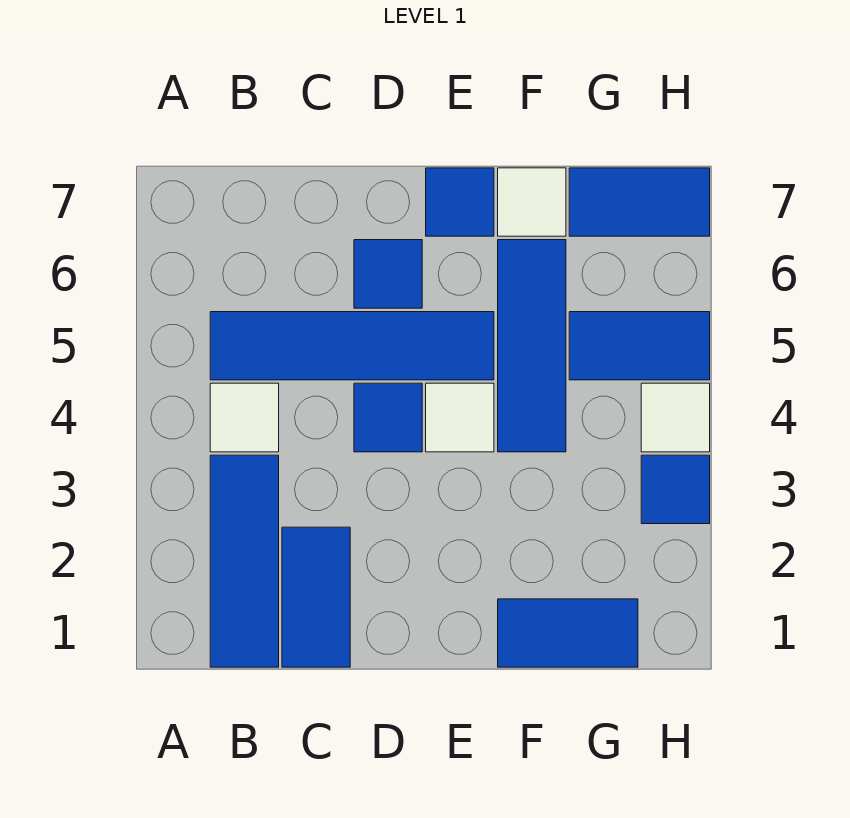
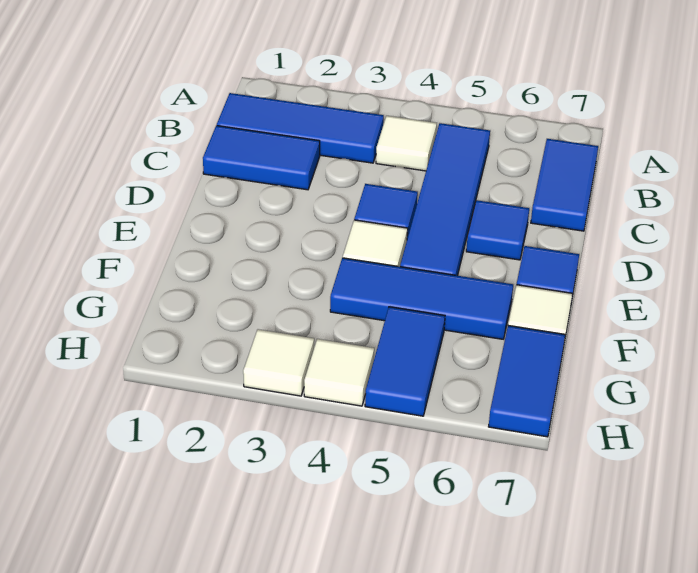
blue 1x2 tile [498,599,638,667] -> blue 1x2 tile moved to [531,139,598,231]
blue 1x1 tile [641,455,710,524] -> white 1x1 tile [243,329,314,396]

